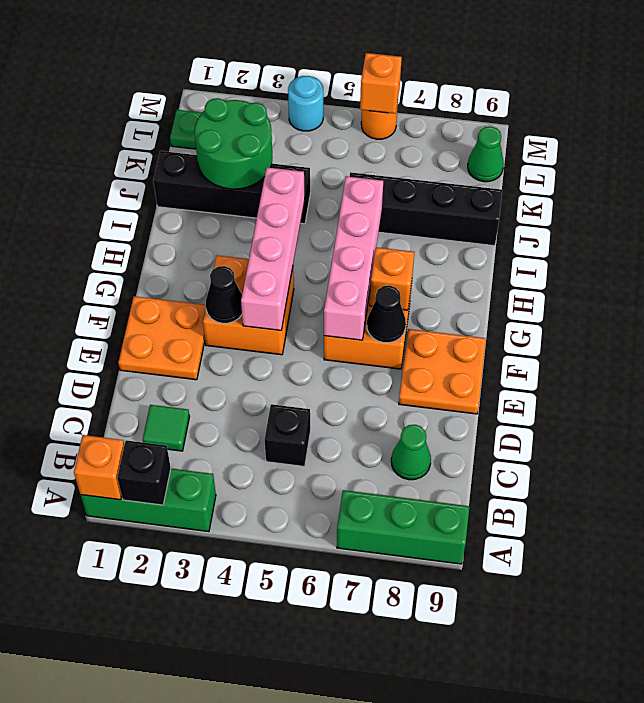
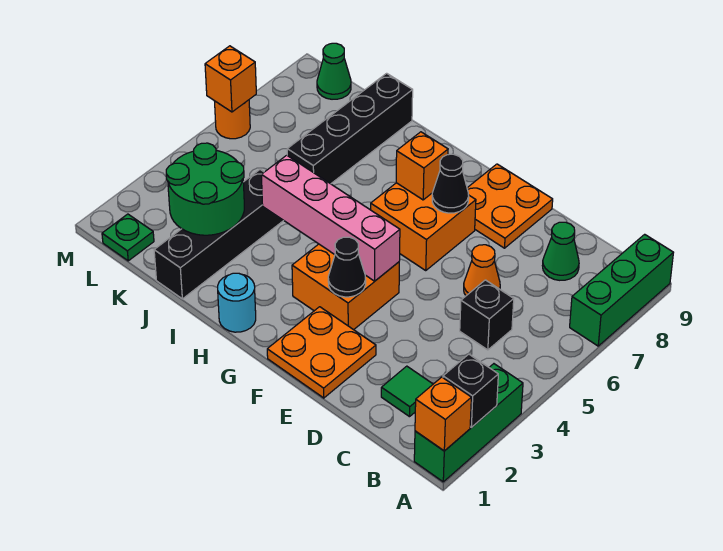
none -> orange 1x1 cone [464,245,500,296]
pink 1x4 brick [324,176,383,340] -> none
cyan 1x1 round brick [288,76,323,131] -> cyan 1x1 round brick moved to [218,273,256,332]

